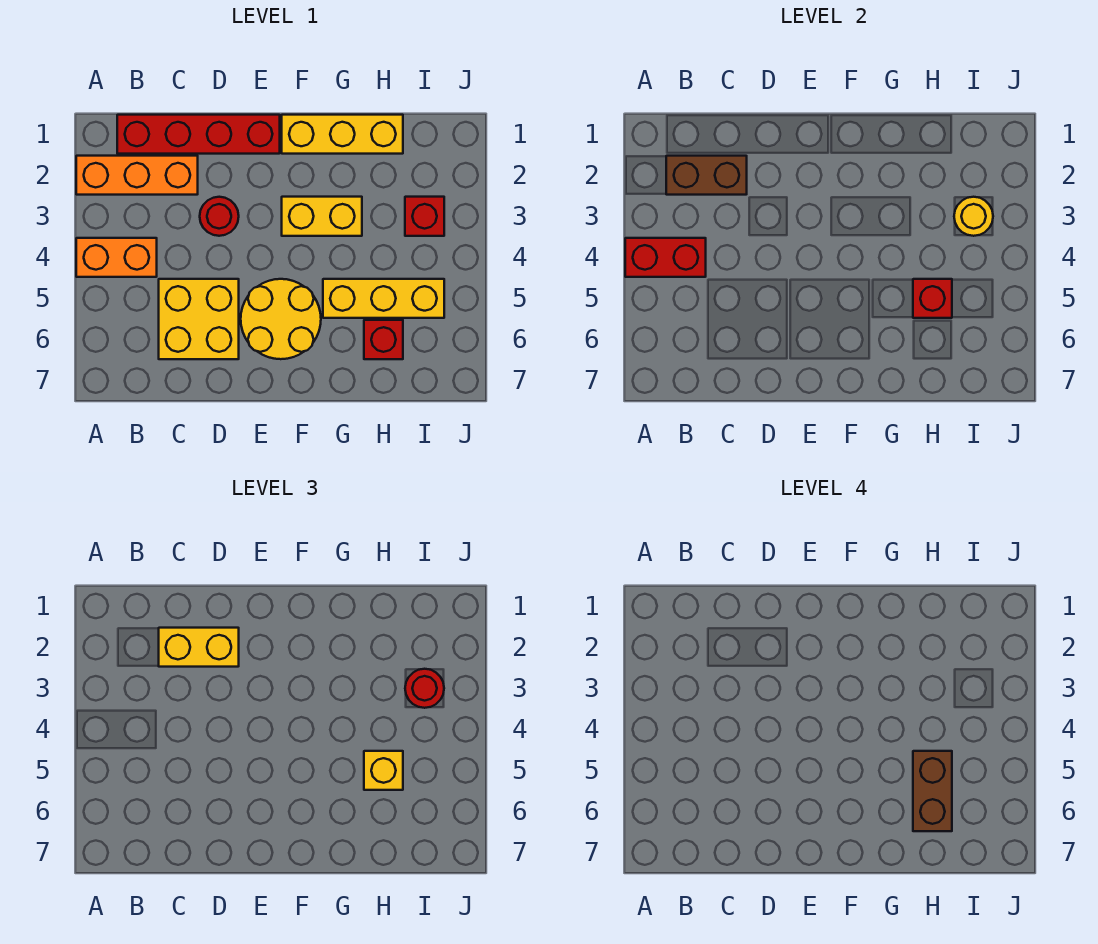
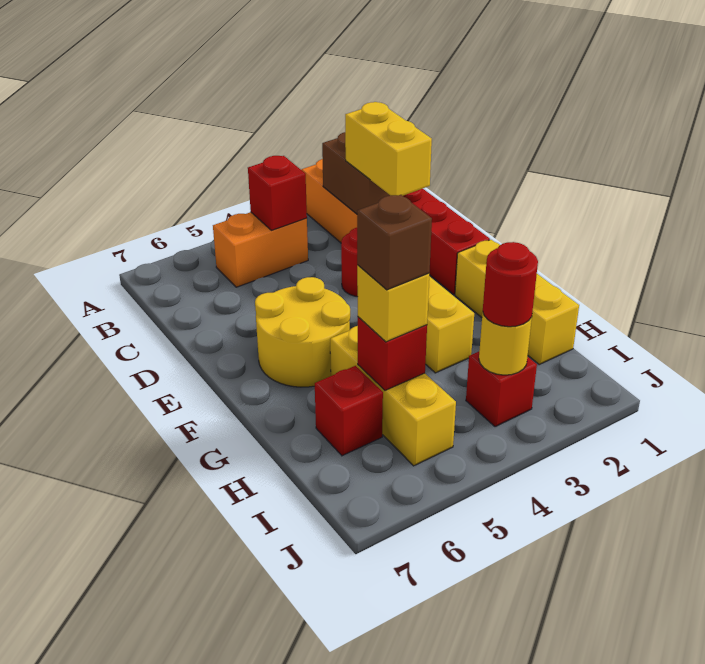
orange 1x2 brick [76,238,157,277] -> orange 1x2 brick turned to [213,212,308,287]
red 1x2 brick [625,238,706,277] -> red 1x1 brick [248,156,307,230]
yellow 2x2 brick [159,279,239,359] -> none
brown 1x2 brick [913,751,952,831] -> brown 1x1 brick [357,195,432,290]

